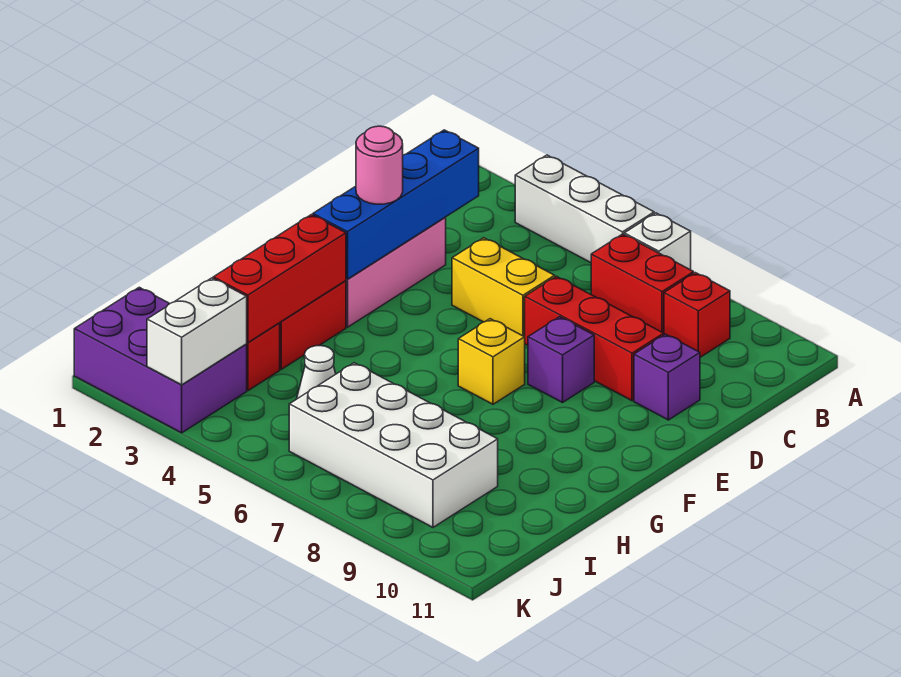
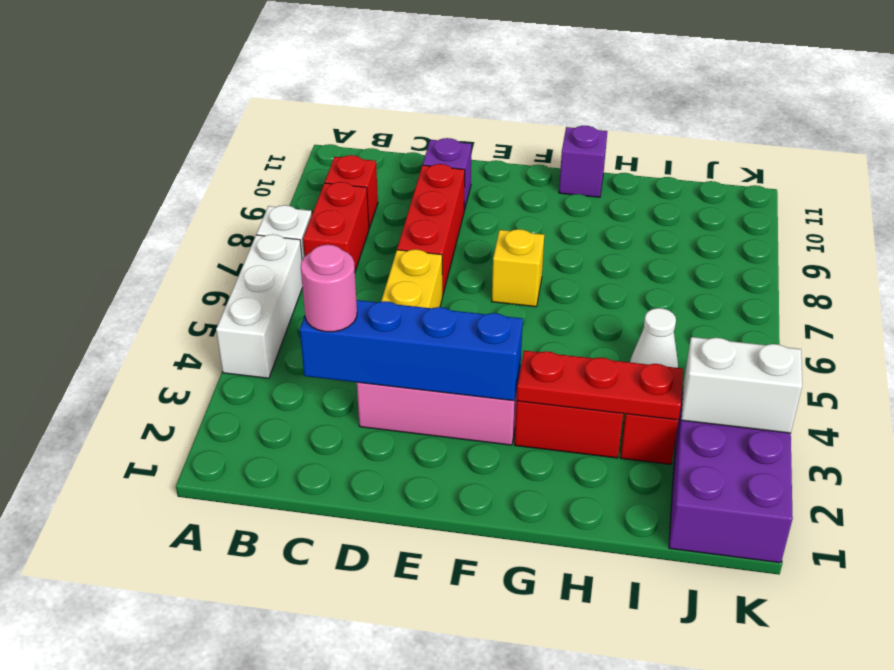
pink 1x1 round brick [356,126,403,204] -> pink 1x1 round brick moved to [301,245,357,332]
purple 1x1 brick [528,317,594,403] -> purple 1x1 brick moved to [559,126,607,197]
red 1x3 brick [213,215,346,343] -> red 1x3 plate [517,351,683,420]
white 2x4 brick [289,363,498,527] -> none

